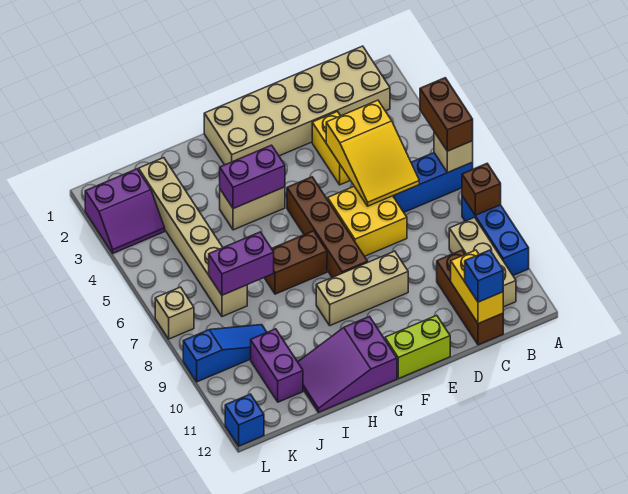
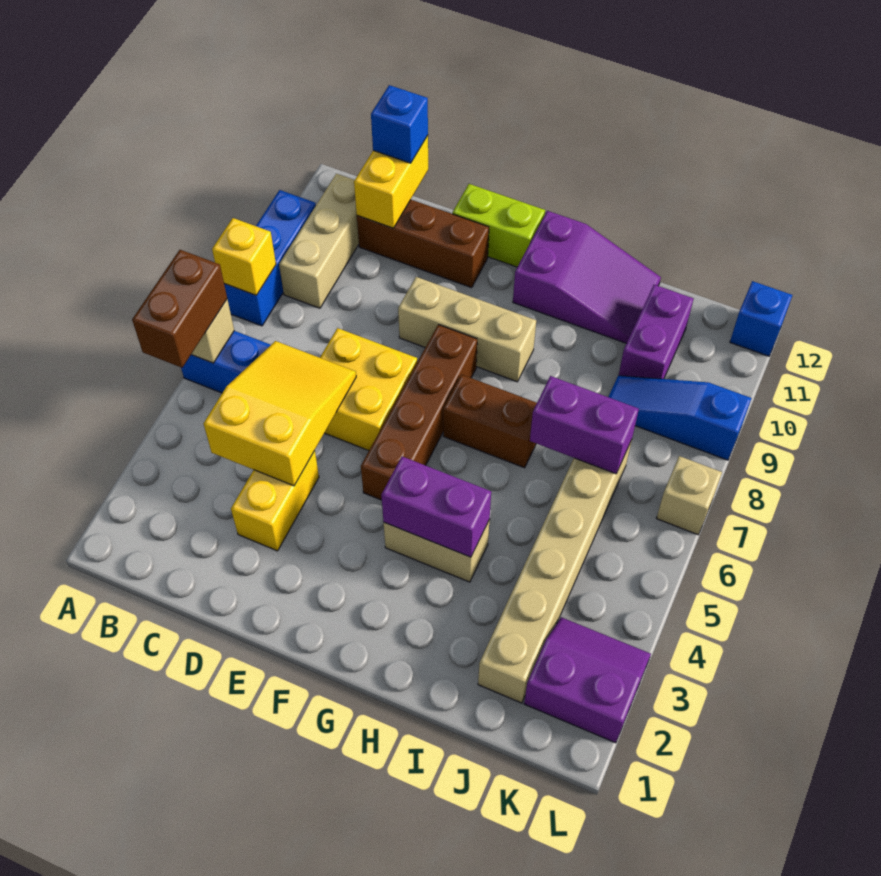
brown 1x1 brick [462,164,501,215] -> yellow 1x1 brick [212,218,276,295]
tan 2x6 brick [204,46,390,165] -> none
brown 1x3 brick [437,250,503,345] -> brown 1x3 brick turned to [357,200,489,288]

